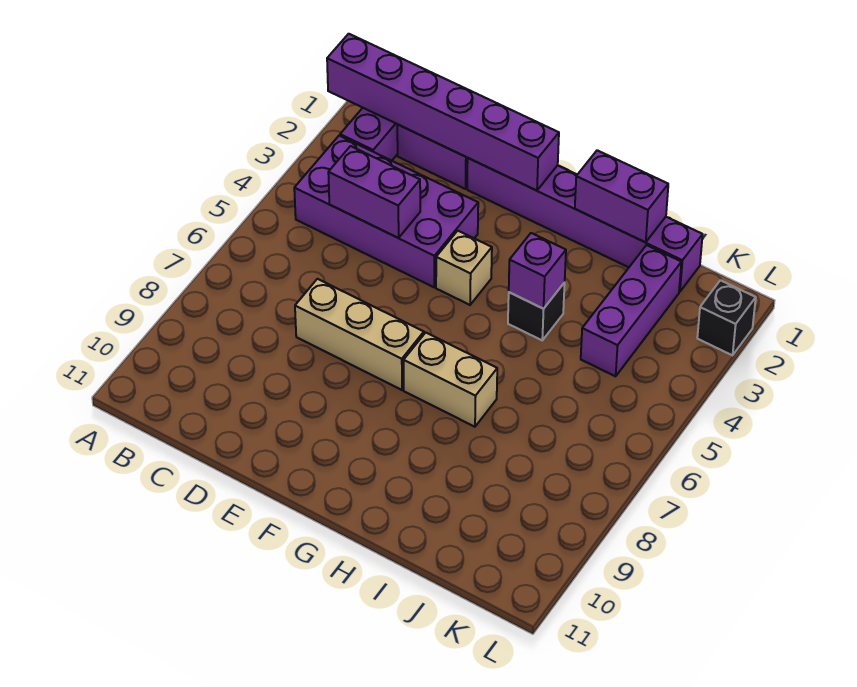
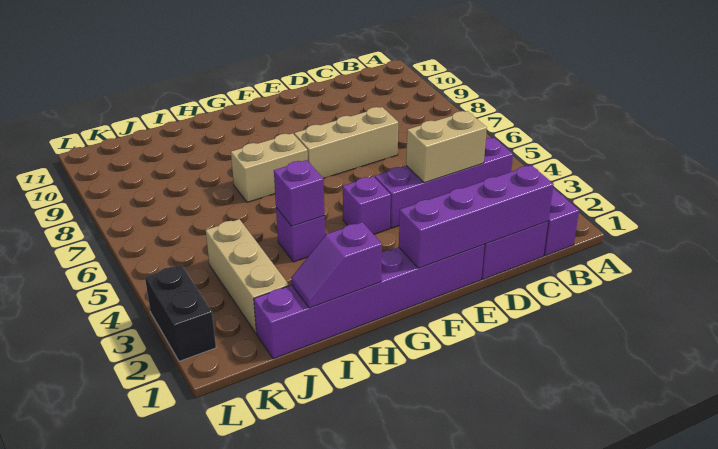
purple 1x6 brick [327,34,559,191] -> purple 1x4 brick [399,165,554,268]
purple 2x4 brick [294,136,478,287] -> purple 1x4 brick [375,138,513,228]
purple 1x2 brick [328,146,420,238] -> tan 1x2 brick [406,111,487,183]
tan 1x1 brick [436,231,492,305] -> purple 1x1 brick [343,176,391,234]
purple 1x2 brick [575,150,668,242] -> purple 1x2 slope [291,222,382,308]
black 1x1 brick [508,283,565,340] -> purple 1x1 brick [276,208,325,262]
purple 1x3 brick [581,245,681,376] -> tan 1x3 brick [206,219,289,333]
black 1x1 brick [697,280,756,355] -> black 1x2 brick [145,265,216,361]

